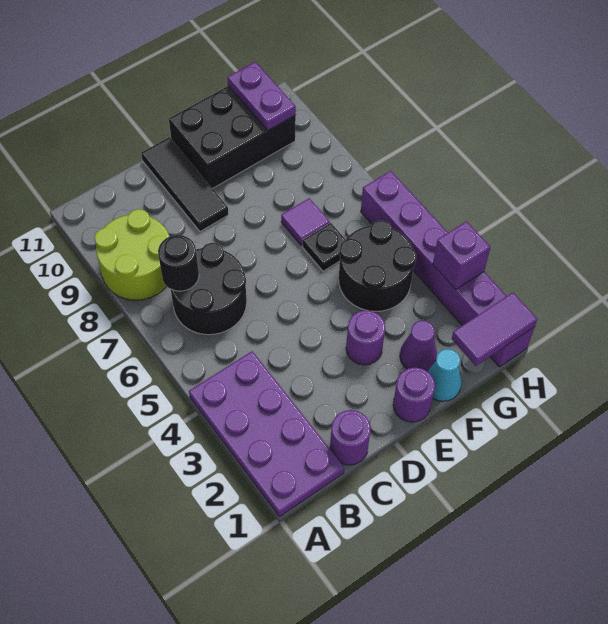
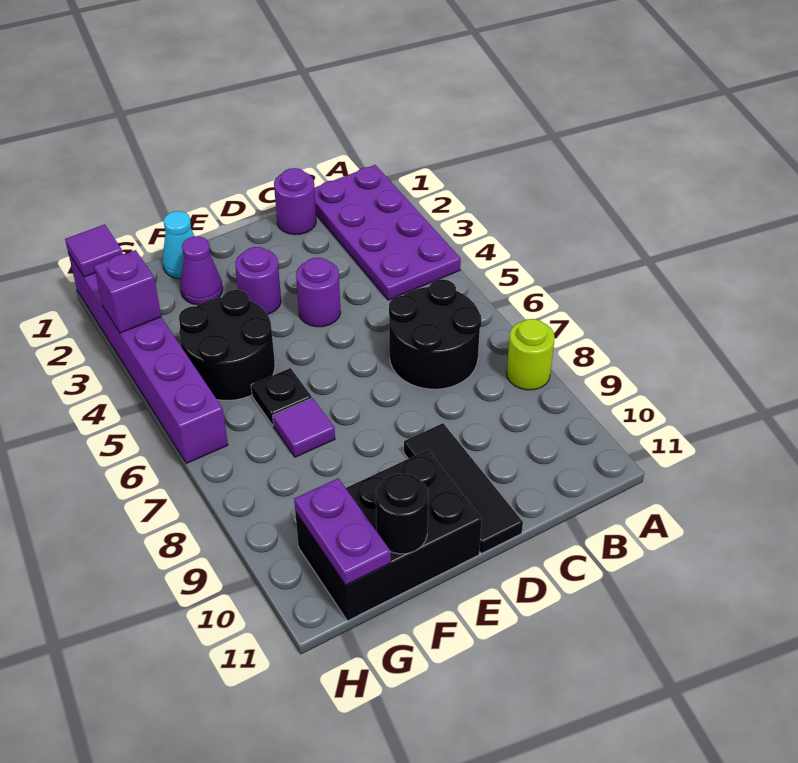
lime 2x2 round brick [94,209,169,300] -> lime 1x1 round brick [507,319,555,390]
black 1x1 round brick [158,235,199,291] -> black 1x1 round brick moved to [376,474,428,554]
purple 1x1 round brick [393,367,435,422] -> purple 1x1 round brick moved to [296,258,341,327]
purple 1x2 tile [452,292,537,366] -> purple 1x1 tile [65,224,123,277]

